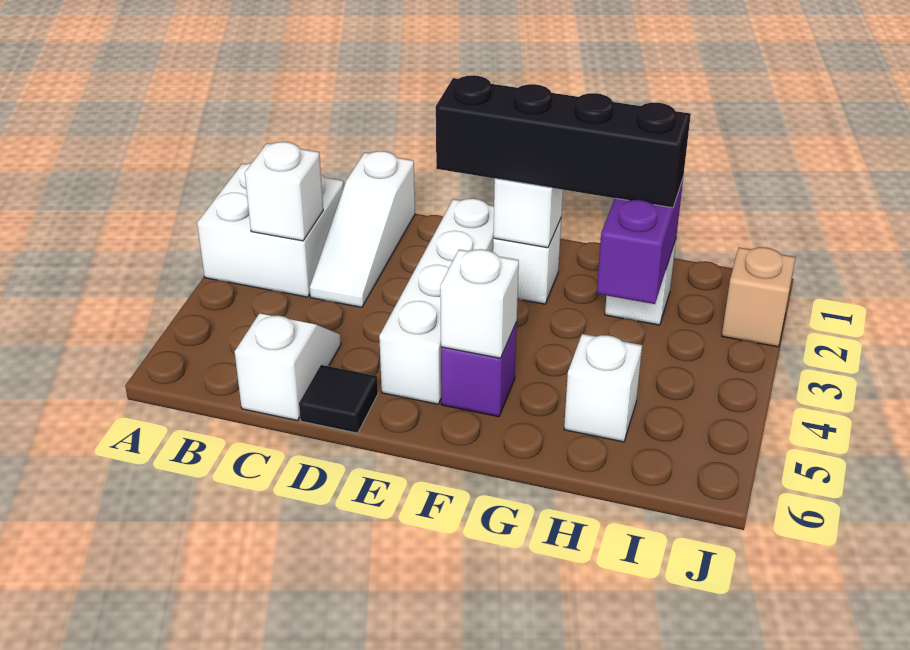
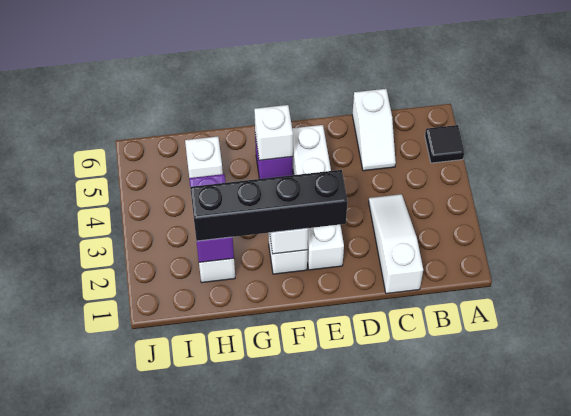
white 2x2 brick [197,163,344,297] -> none
white 1x1 brick [245,142,323,241] -> none
black 1x1 tile [299,365,378,433] -> black 1x1 tile moved to [425,125,464,163]
tan 1x1 brick [722,247,796,347] -> none

